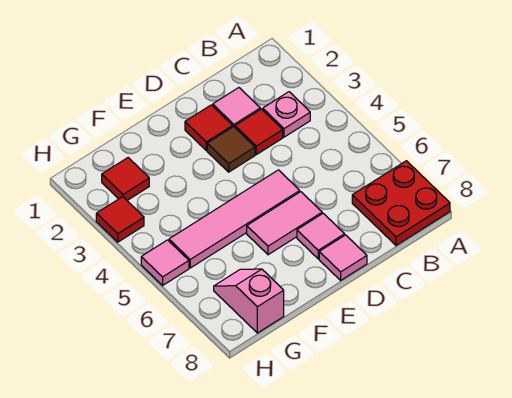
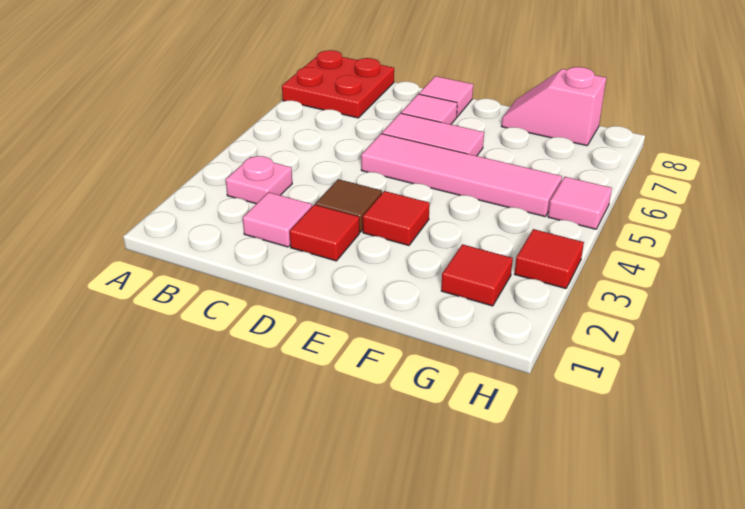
red 1x1 tile [235,109,283,155] -> red 1x1 tile moved to [363,191,430,245]
pink 1x2 slope [214,269,284,333] -> pink 1x2 slope turned to [501,67,606,146]

